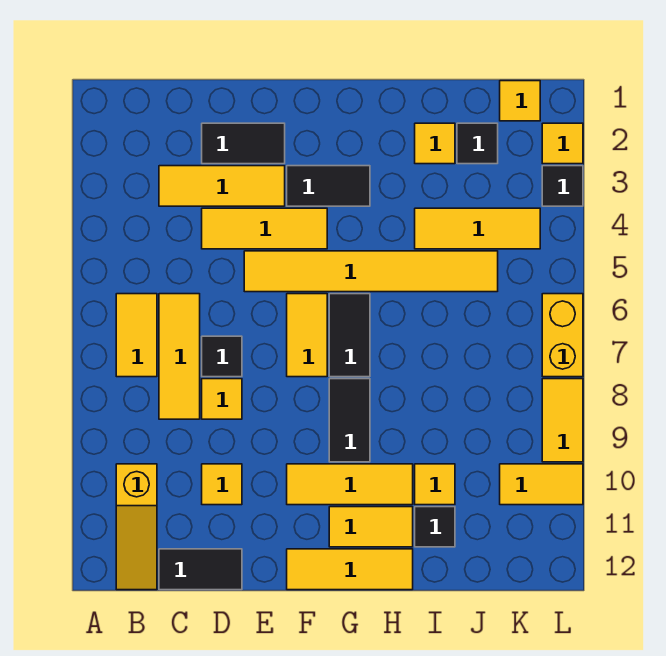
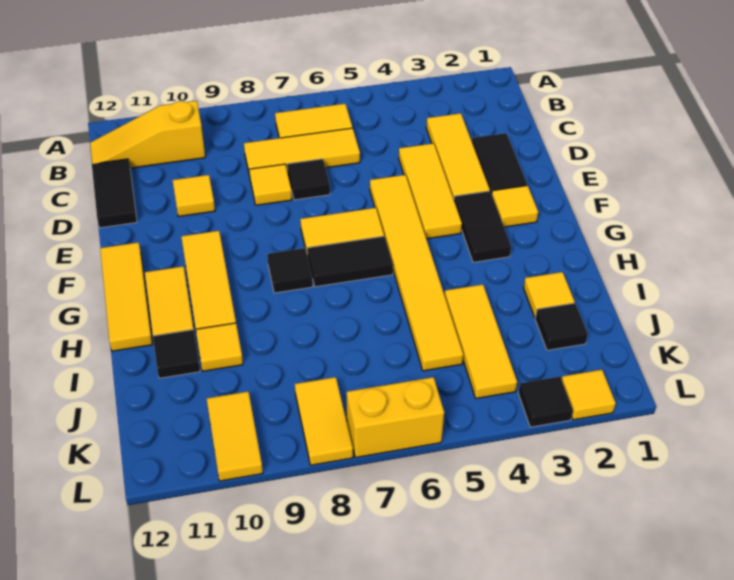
black 1x2 tile [329,379,370,462] -> black 1x1 tile [267,248,313,293]
yellow 1x1 tile [500,81,540,121] -> yellow 1x1 tile moved to [492,186,538,227]
yellow 1x2 tile [542,379,583,462] -> yellow 1x2 tile turned to [295,377,353,465]

